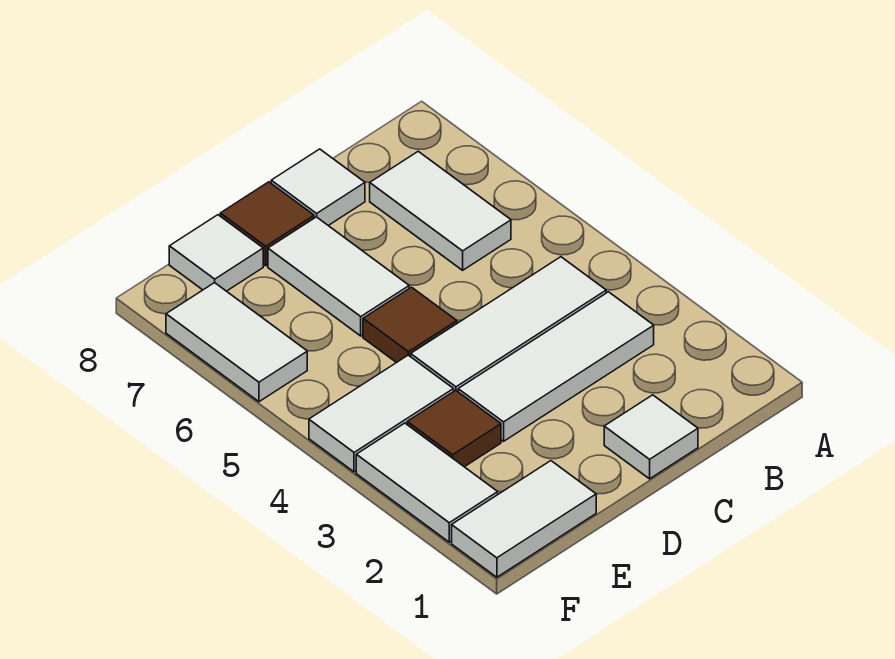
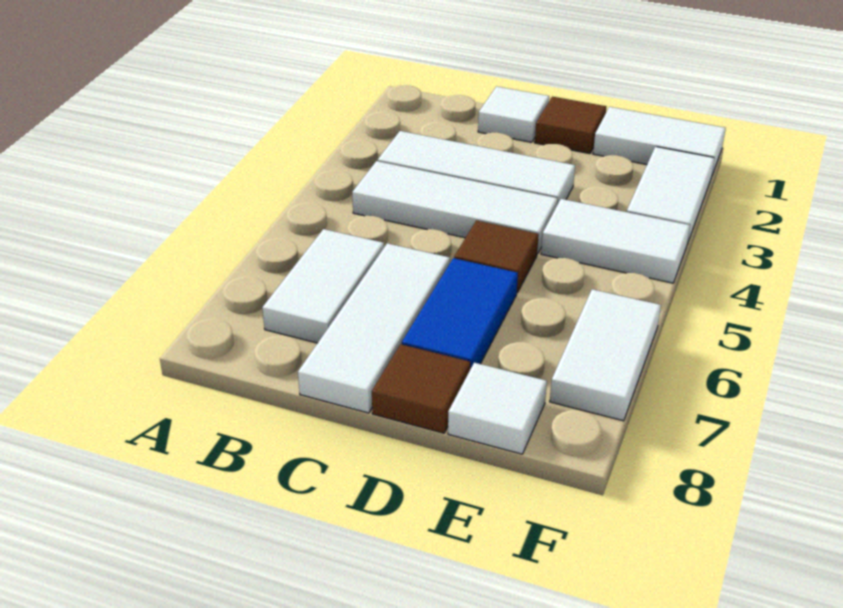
white 1x1 tile [271,149,365,226] -> white 1x3 tile [298,243,450,413]
white 1x2 tile [268,217,409,336] -> blue 1x2 tile [402,258,518,369]
brown 1x1 tile [407,390,501,467] -> brown 1x1 tile moved to [535,97,606,154]

